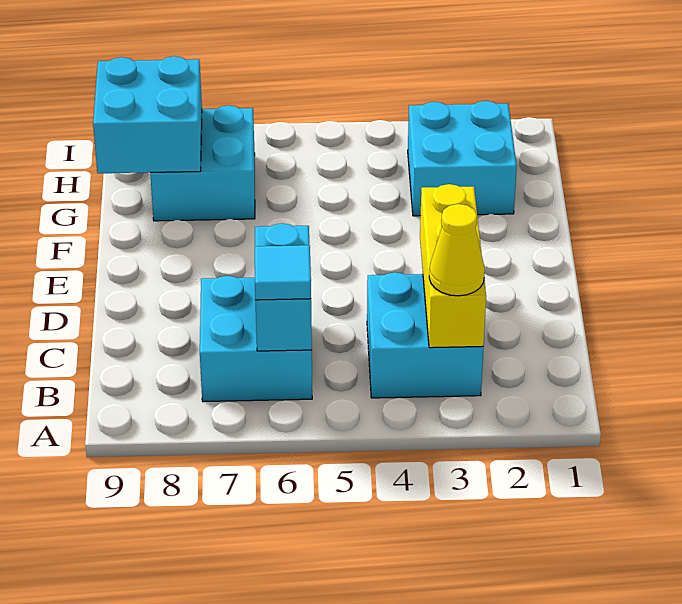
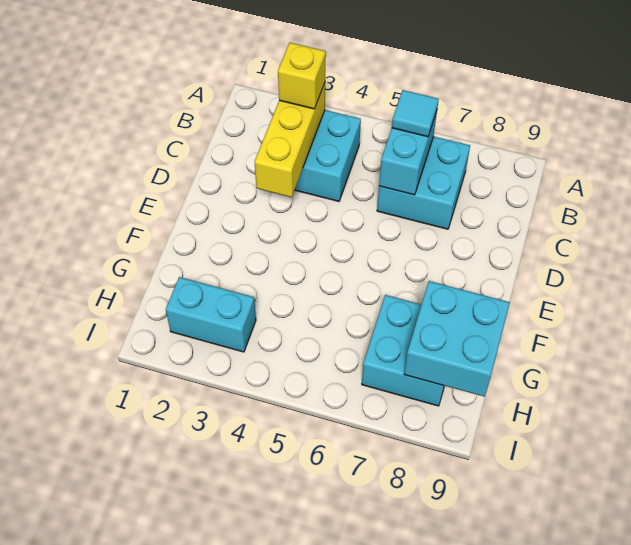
yellow 1x1 cone [429,204,485,296] -> yellow 1x1 brick [278,43,326,109]
cyan 2x2 brick [408,101,517,216] -> cyan 1x2 brick [166,277,256,352]

